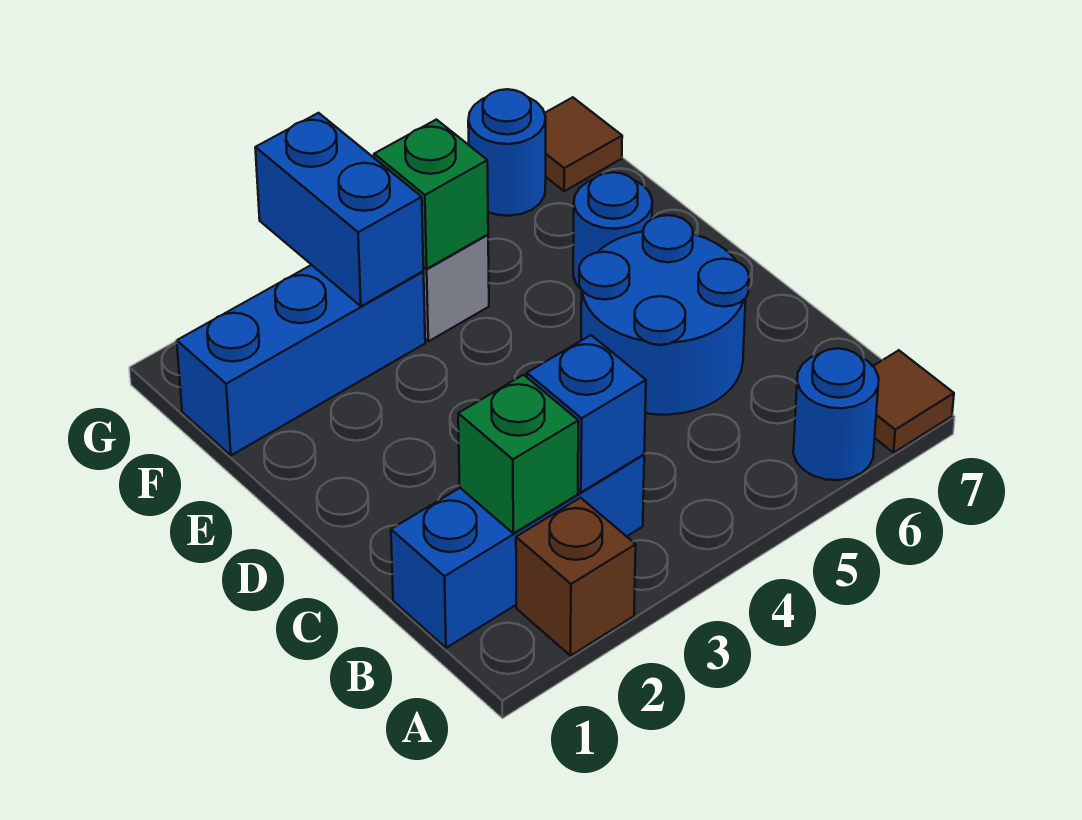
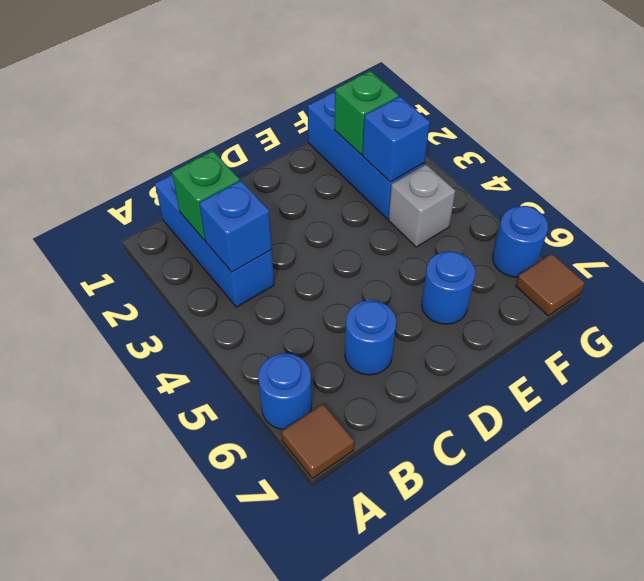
brown 1x1 brick [516,498,636,656] -> none
blue 2x2 round brick [579,215,749,415] -> blue 1x1 round brick [345,300,396,375]
blue 1x2 brick [255,113,424,306] -> blue 1x1 brick [362,96,430,182]
green 1x1 brick [374,120,488,269] -> green 1x1 brick moved to [334,71,399,154]

